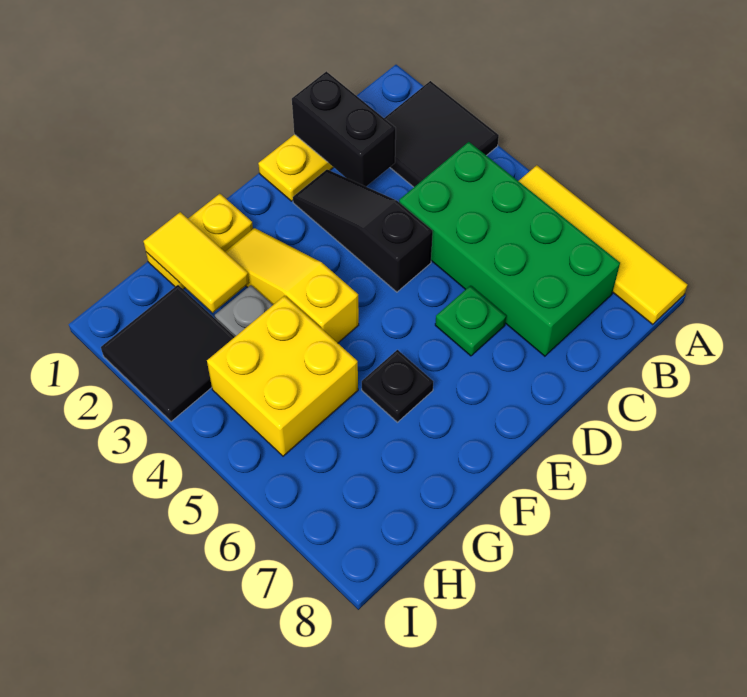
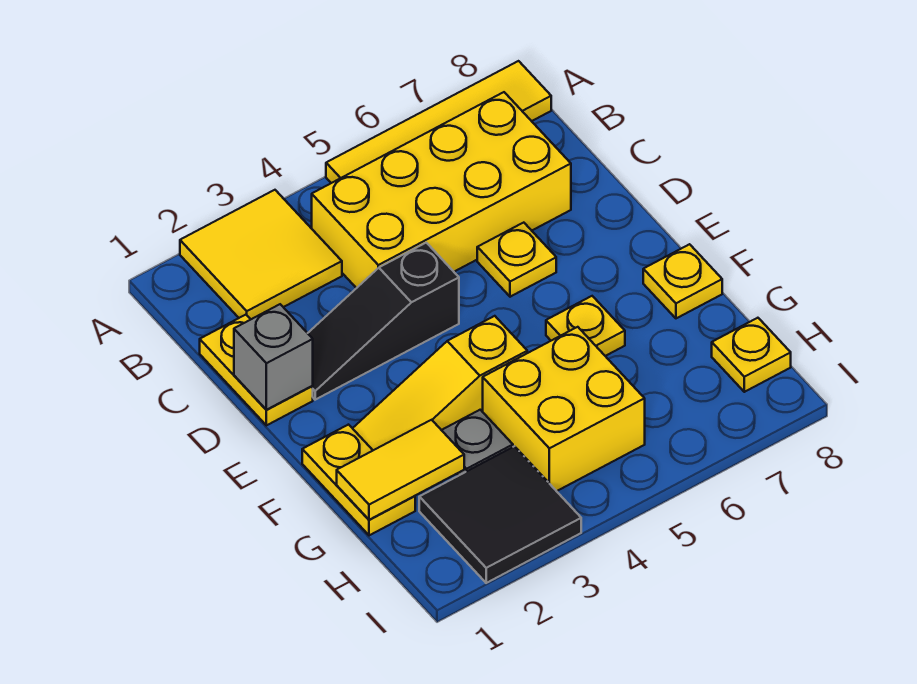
black 2x2 tile [384,81,499,187] -> yellow 2x2 tile [180,190,342,319]
green 2x4 brick [399,142,620,356] -> yellow 2x4 brick [312,92,571,288]
black 1x2 brick [292,71,396,187] -> none
none -> grey 1x1 brick [234,304,313,410]
green 1x1 plate [435,286,506,356] -> yellow 1x1 plate [477,223,556,297]
black 1x1 plate [362,350,433,422] -> yellow 1x1 plate [546,296,625,356]
none -> yellow 1x1 plate [643,244,722,318]
none -> yellow 1x1 plate [712,318,791,392]

